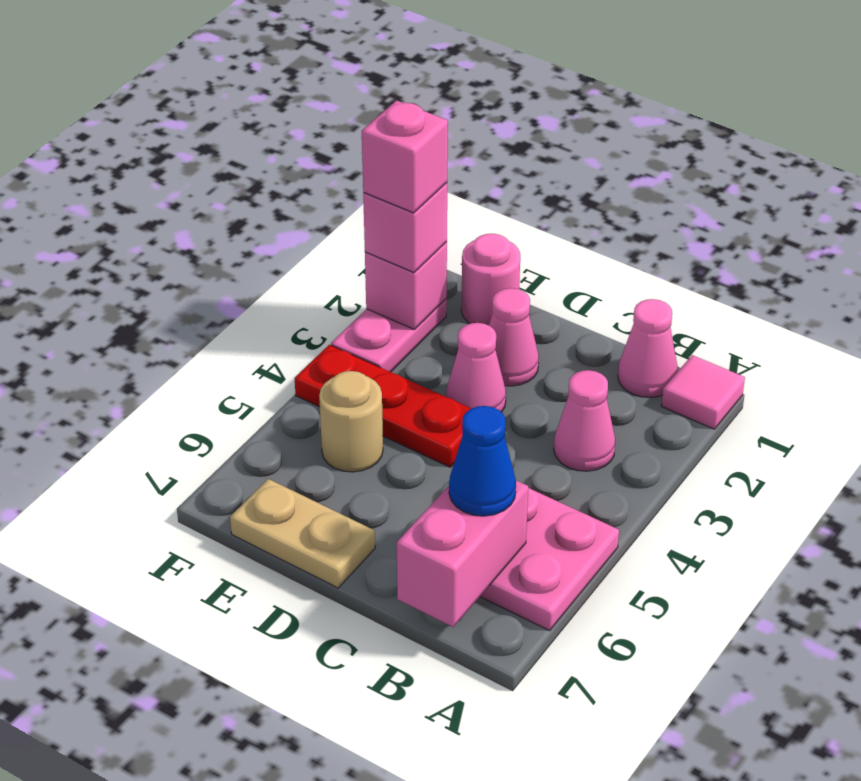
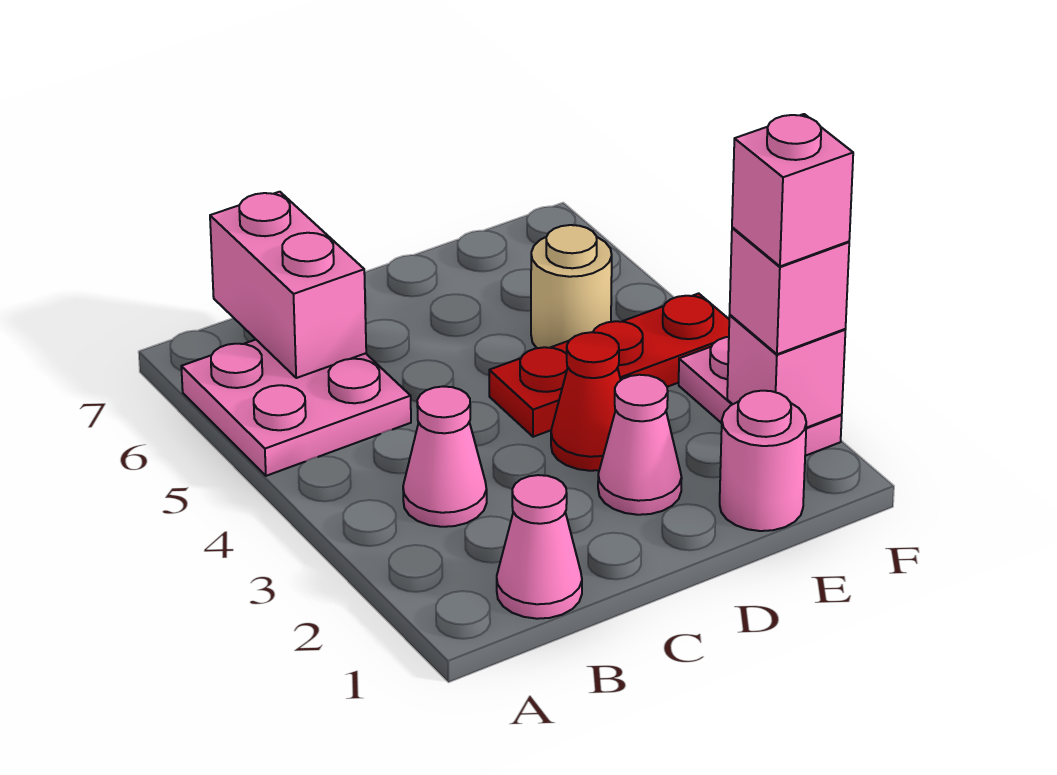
pink 1x1 tile [662,355,745,429] -> none
blue 1x1 cone [449,406,516,516] -> none
pink 1x1 cone [446,323,506,412] -> red 1x1 cone [551,332,621,471]
tan 1x2 plate [230,479,375,588] -> none

